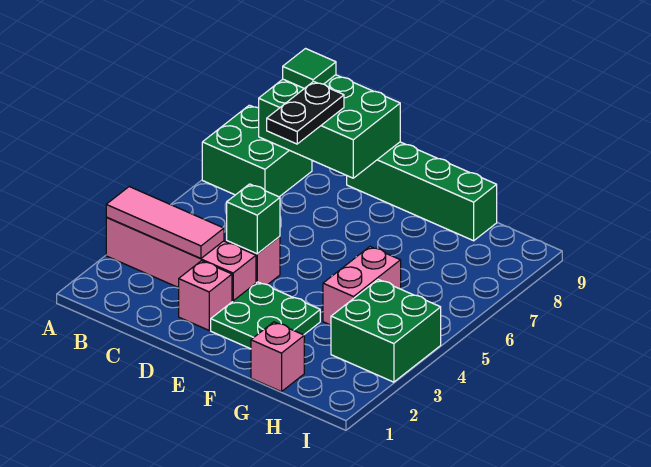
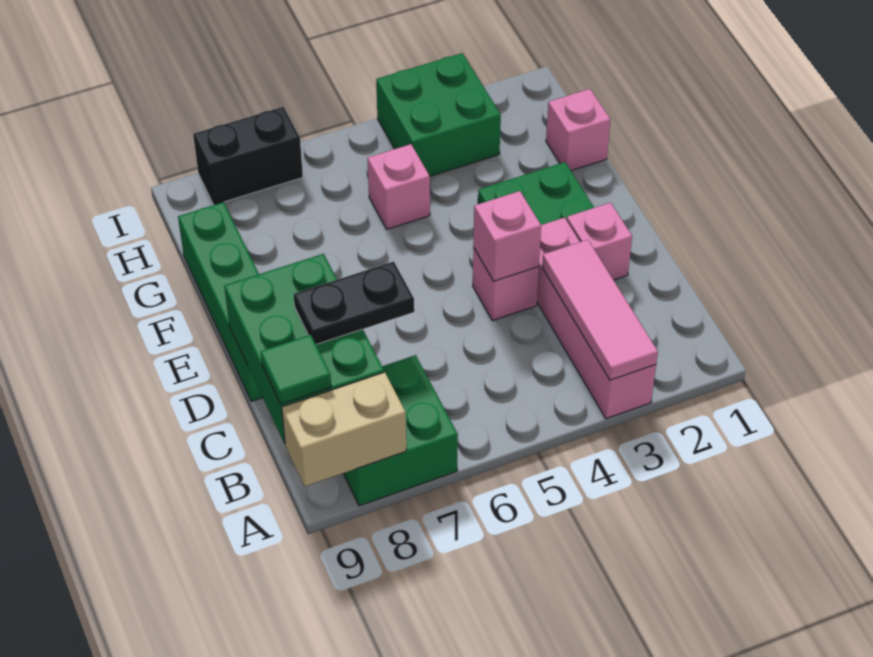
none -> tan 1x2 brick [282,372,406,487]
green 1x1 brick [227,184,280,254] -> pink 1x1 brick [473,191,541,281]
pink 1x2 brick [323,247,401,325] -> pink 1x1 brick [368,144,430,229]
none -> black 1x2 brick [193,107,303,205]

